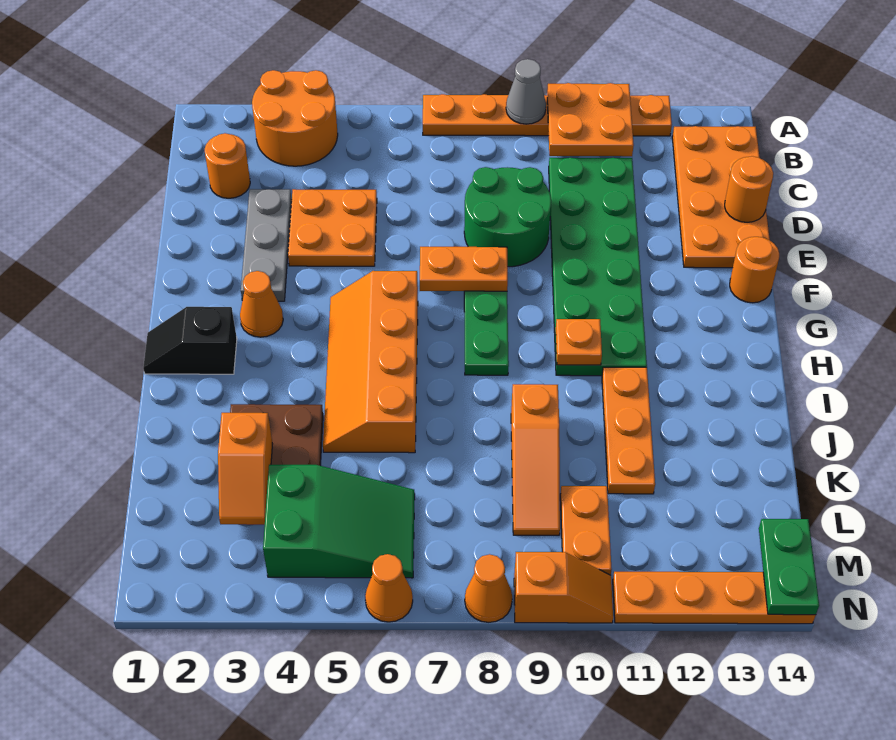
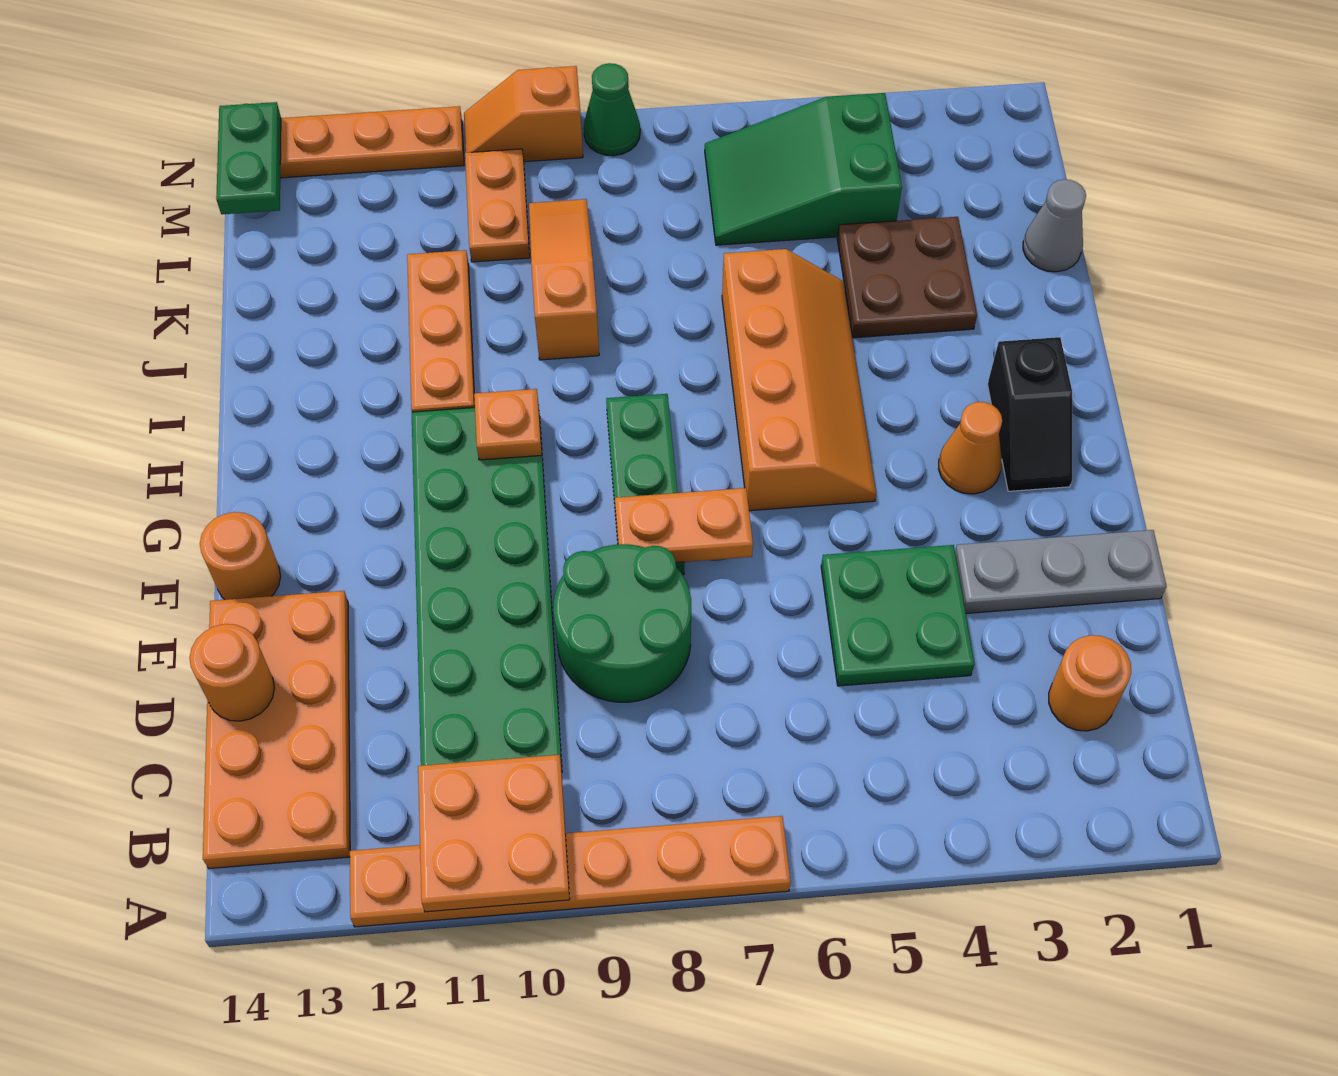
orange 2x2 round brick [252,70,338,166] -> none
grey 1x1 cone [506,59,546,124] -> grey 1x1 cone moved to [1023,179,1086,272]
grey 1x3 plate [241,189,292,301] -> grey 1x3 plate turned to [955,530,1167,614]
orange 2x2 plate [288,189,377,266] -> green 2x2 plate [821,545,975,686]
black 1x2 slope [143,307,237,374] -> black 1x2 slope turned to [988,337,1072,491]
orange 1x2 slope [218,413,272,525] -> none
orange 1x1 cone [365,554,413,622] -> none
orange 1x1 cone [465,554,512,622] -> green 1x1 cone [584,63,640,156]

